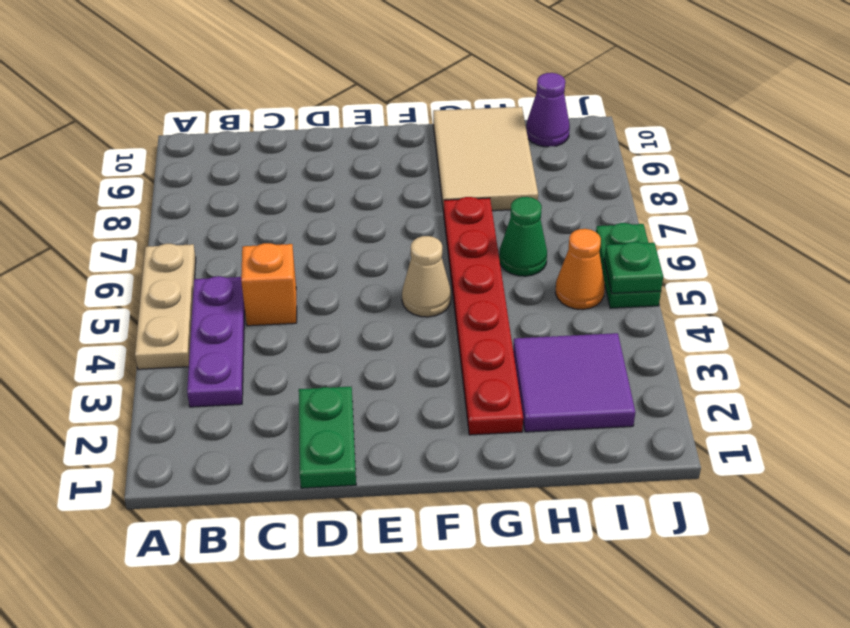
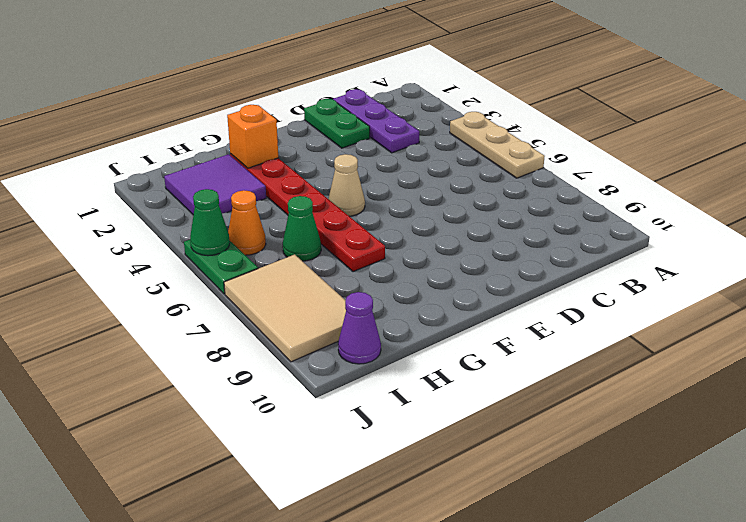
purple 1x3 plate [187,276,245,407] -> purple 1x3 plate moved to [333,89,419,153]
orange 1x1 brick [241,243,297,326] -> orange 1x1 brick moved to [227,105,278,168]
tan 2x3 tile [433,107,538,213] -> tan 2x3 tile moved to [224,254,346,362]
green 1x1 plate [604,242,663,293] -> green 1x1 cone [190,189,230,256]

